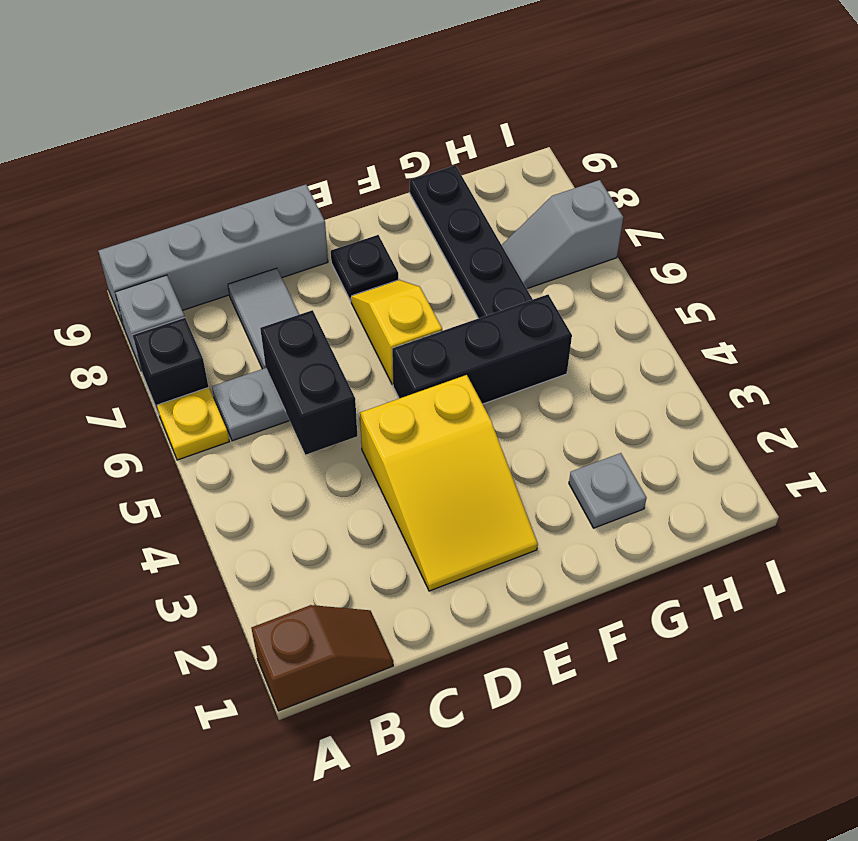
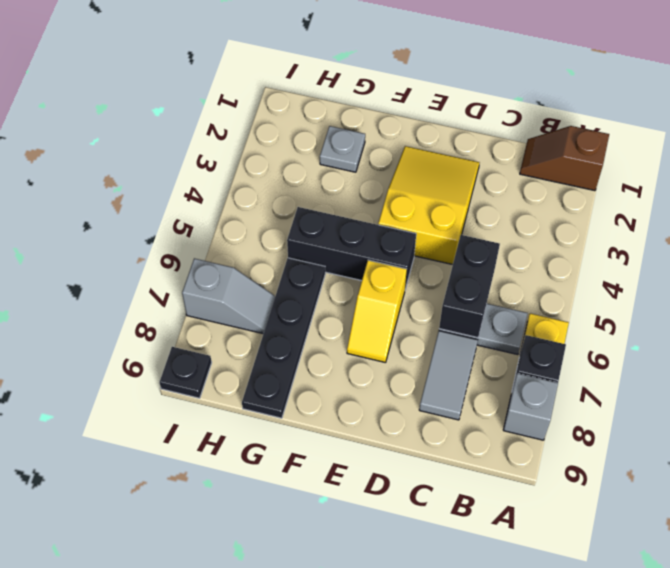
grey 1x4 brick [98,184,328,327] -> none
black 1x1 plate [331,235,398,301] -> black 1x1 plate moved to [160,347,212,398]

